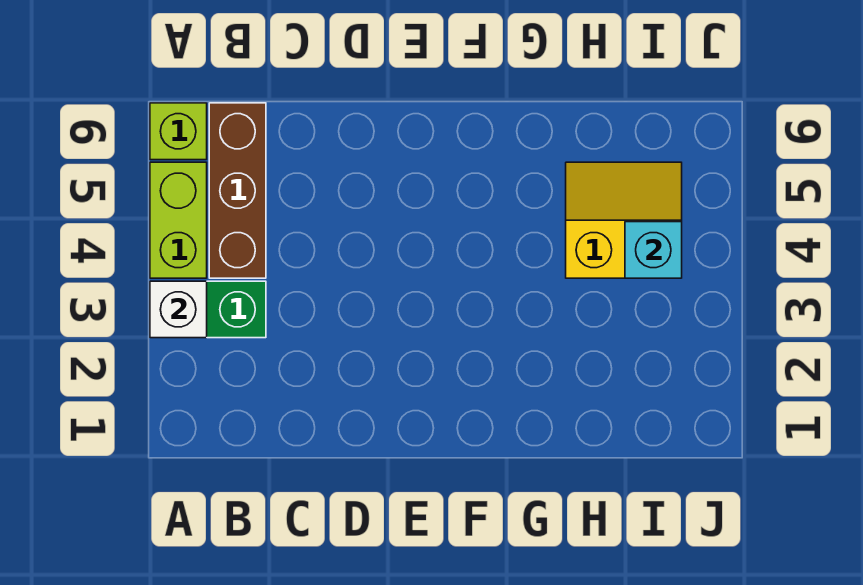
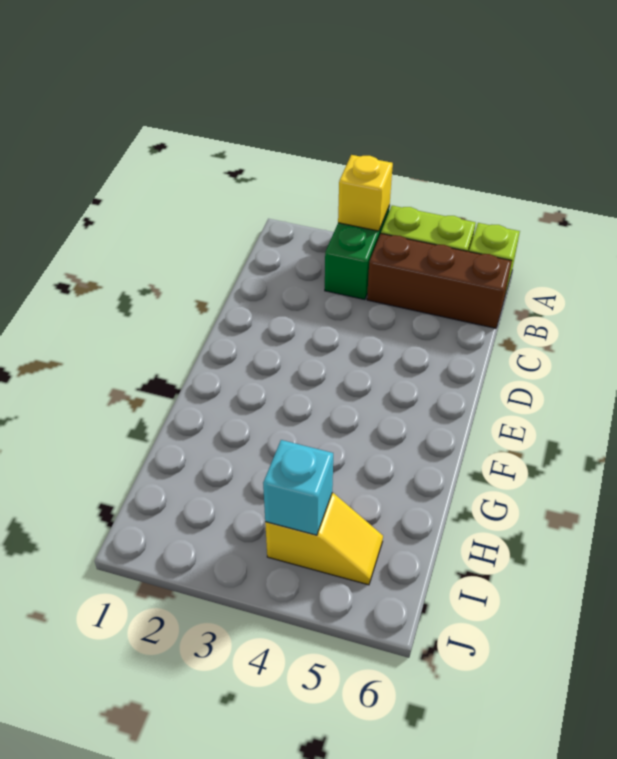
white 1x1 brick [150,281,207,338] -> yellow 1x1 brick [338,155,393,231]
yellow 2x2 slope [566,162,682,278] -> yellow 1x2 slope [265,493,383,585]

